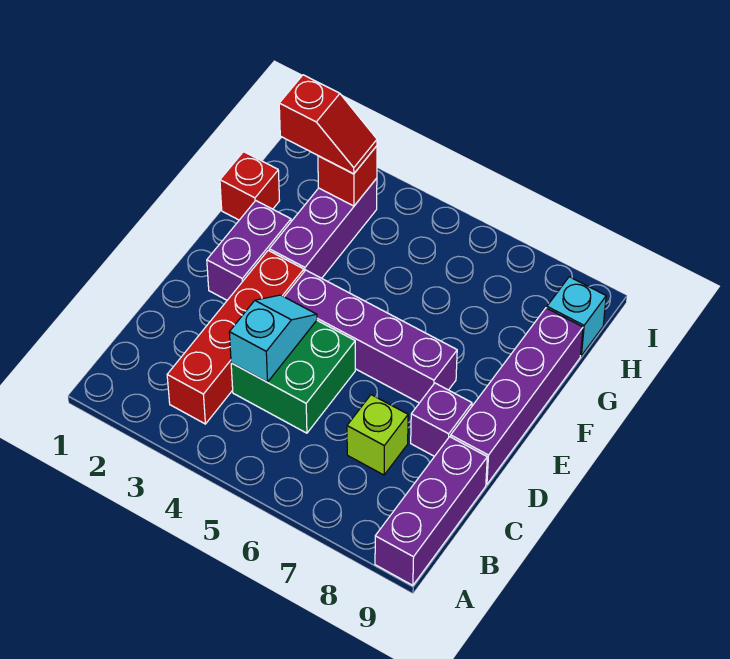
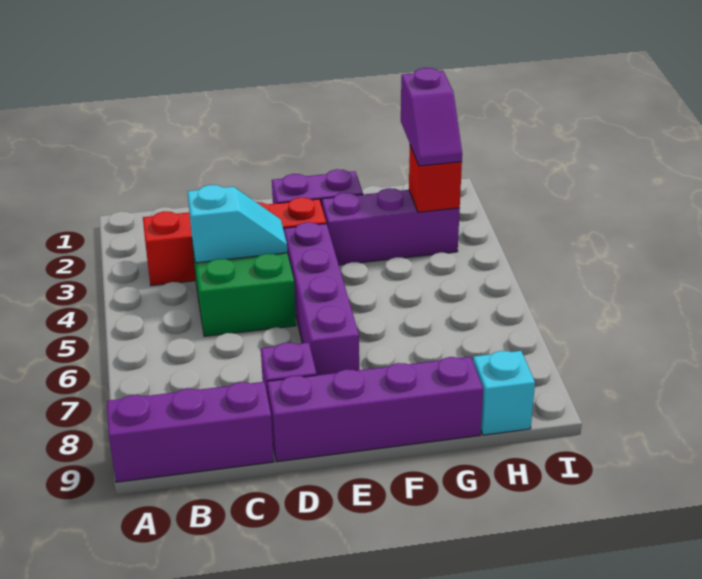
lime 1x1 brick [347,395,408,475] -> none
red 1x1 brick [220,152,280,220] -> none
red 1x2 slope [279,75,377,174] -> purple 1x2 slope [401,68,462,166]

